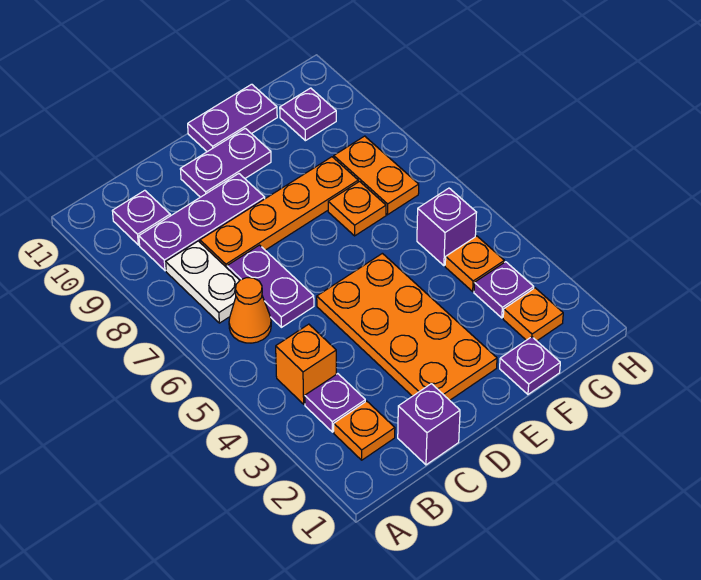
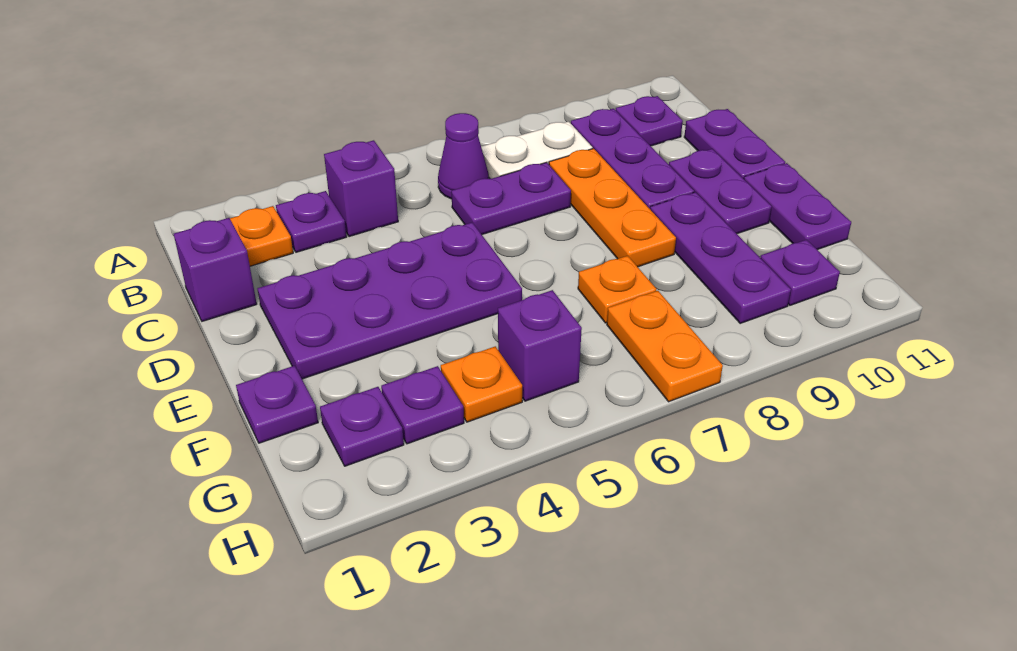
orange 1x1 brick [276,324,336,404] -> purple 1x1 brick [324,140,398,237]
orange 1x1 cone [229,278,271,343] -> purple 1x1 cone [438,113,489,199]
orange 1x4 plate [200,157,358,268] -> orange 1x3 plate [549,149,676,267]
none -> purple 1x2 plate [684,109,785,179]
orange 2x4 plate [317,253,497,400] -> purple 2x4 plate [257,223,522,379]
none -> purple 1x3 plate [650,192,791,323]
orange 1x1 plate [503,288,563,341] -> purple 1x1 plate [320,387,404,466]
orange 1x2 plate [334,136,419,215] -> orange 1x2 plate turned to [607,291,723,402]

